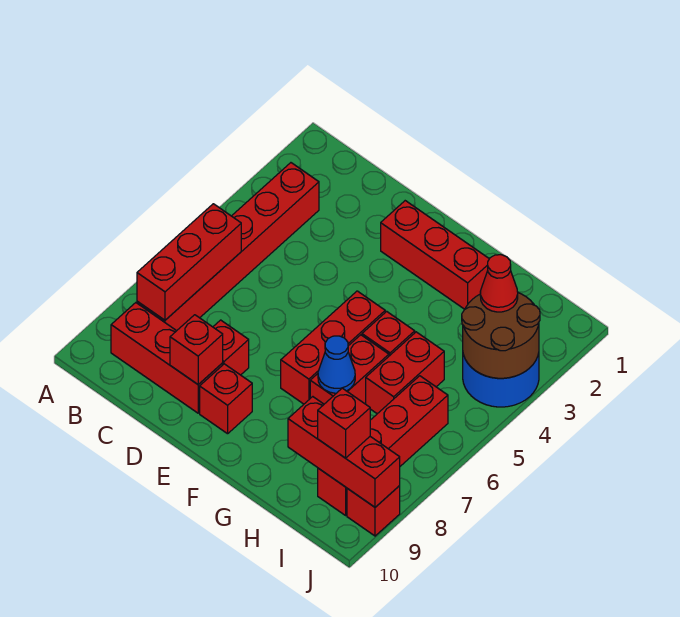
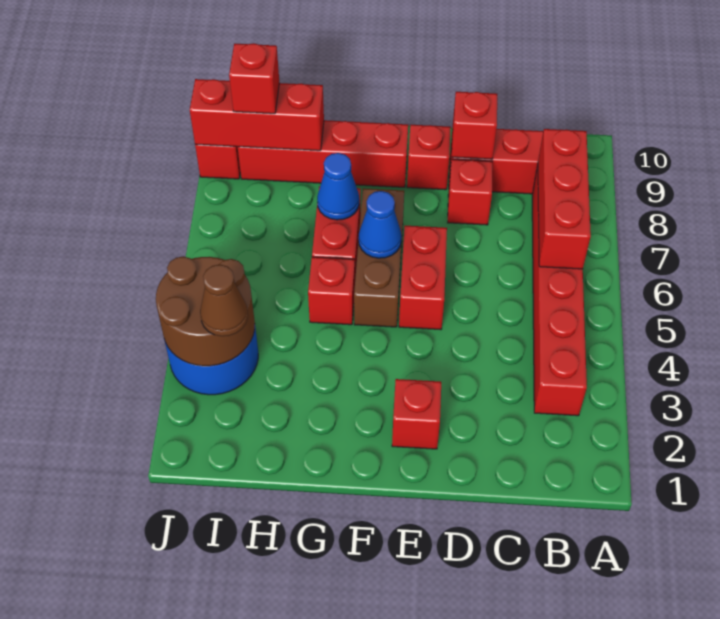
red 1x3 brick [381,201,489,309] -> red 1x1 brick [392,379,441,449]
red 1x3 brick [281,291,385,404] -> brown 1x3 brick [354,188,404,327]
none -> blue 1x1 cone [359,191,402,258]
red 1x2 brick [366,332,444,414] -> red 1x2 brick moved to [399,226,447,330]
red 1x1 cone [480,255,518,312] -> brown 1x1 cone [200,265,248,336]
red 1x4 brick [318,376,448,515] -> red 1x4 brick turned to [238,120,408,187]

